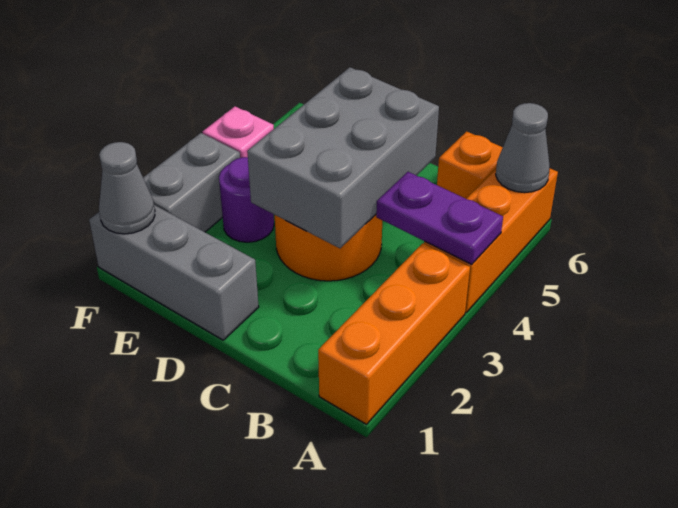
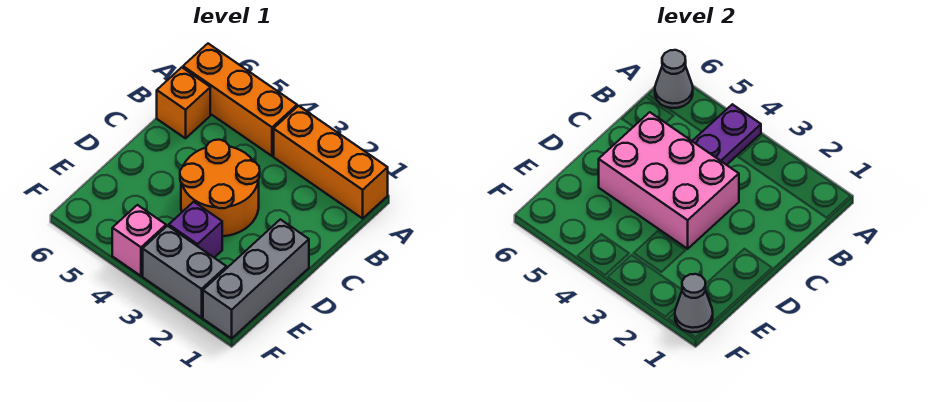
grey 2x3 brick [247,67,439,248] -> pink 2x3 brick [599,112,739,249]
purple 1x1 round brick [219,157,274,242] -> purple 1x1 brick [169,202,222,258]

